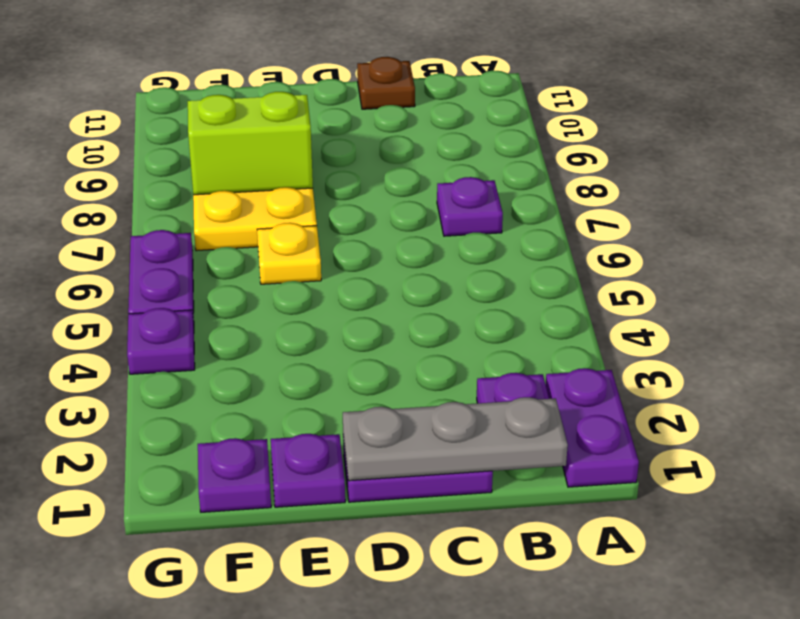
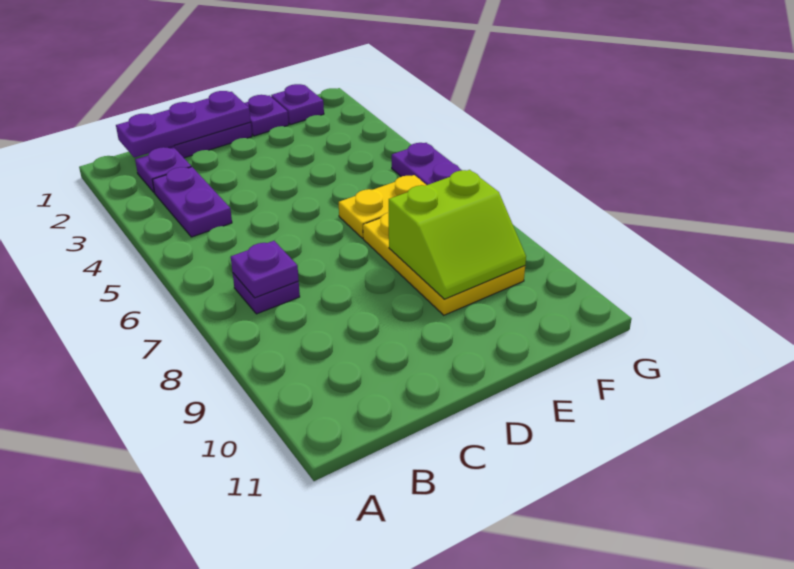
purple 1x2 plate [546,368,639,487] -> purple 1x2 plate moved to [152,167,232,237]
grey 1x3 plate [343,397,568,481] -> purple 1x3 plate [116,91,251,158]
brown 1x1 plate [357,57,415,109] -> none
yellow 1x1 plate [257,223,321,284] -> yellow 1x2 plate [339,175,426,238]
purple 1x1 plate [127,308,195,374] -> purple 1x1 plate moved to [231,241,299,298]

